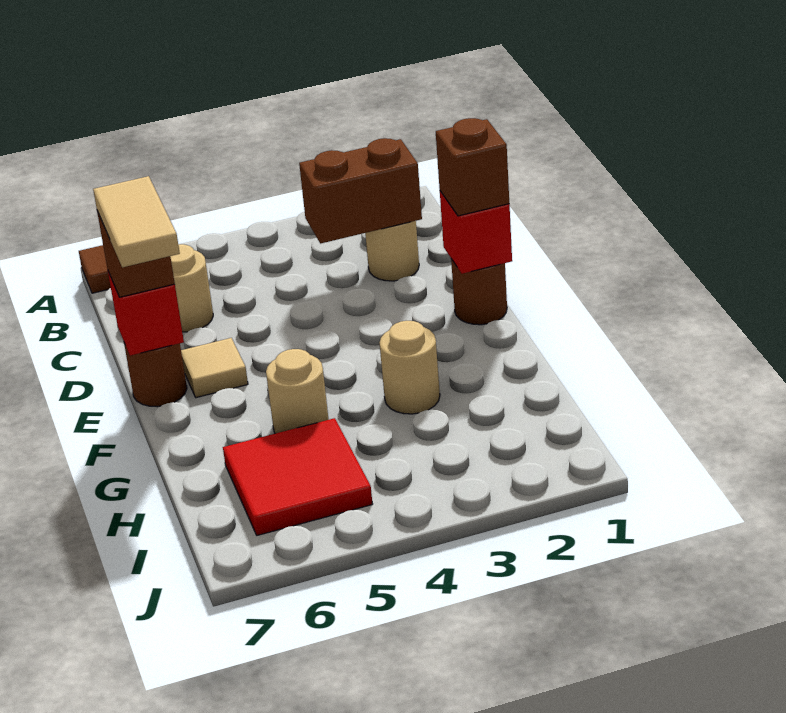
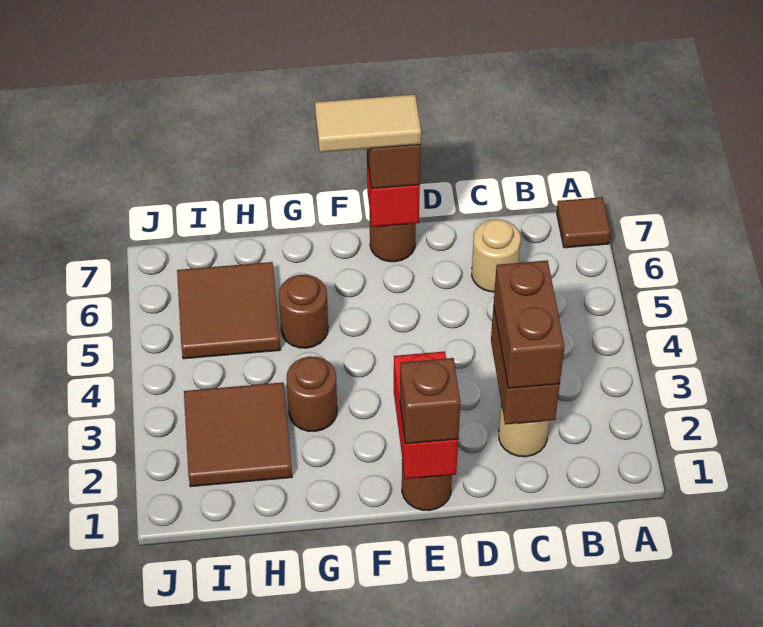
none -> brown 1x2 brick [494,260,565,388]
red 1x1 brick [440,191,512,274] -> red 1x2 brick [394,351,458,479]
tan 1x1 tile [181,338,248,398] -> none
tan 1x1 round brick [380,321,440,414] -> brown 1x1 round brick [286,356,337,431]
tan 1x1 round brick [266,349,329,434] -> brown 1x1 round brick [279,275,328,348]
none -> brown 2x2 tile [184,382,292,487]
red 2x2 tile [223,418,372,535] -> brown 2x2 tile [177,262,280,359]

